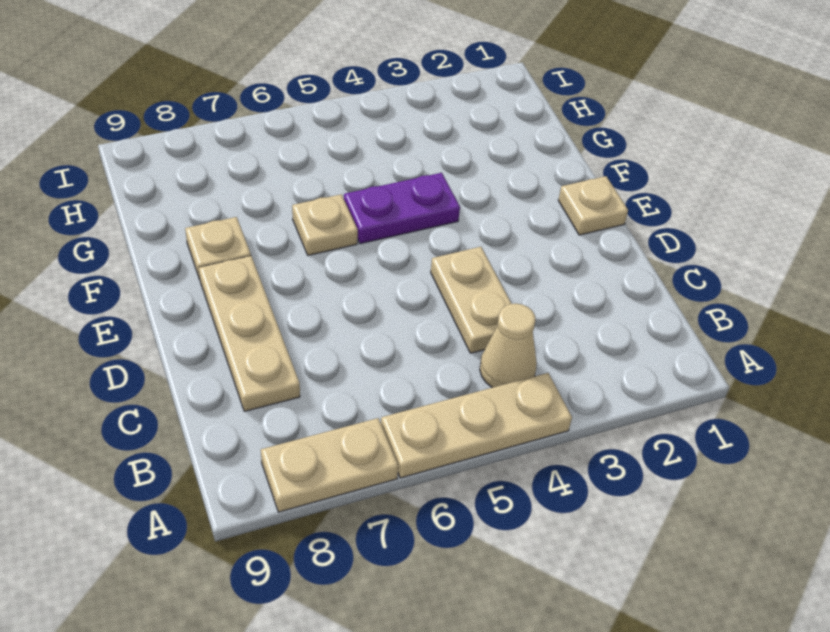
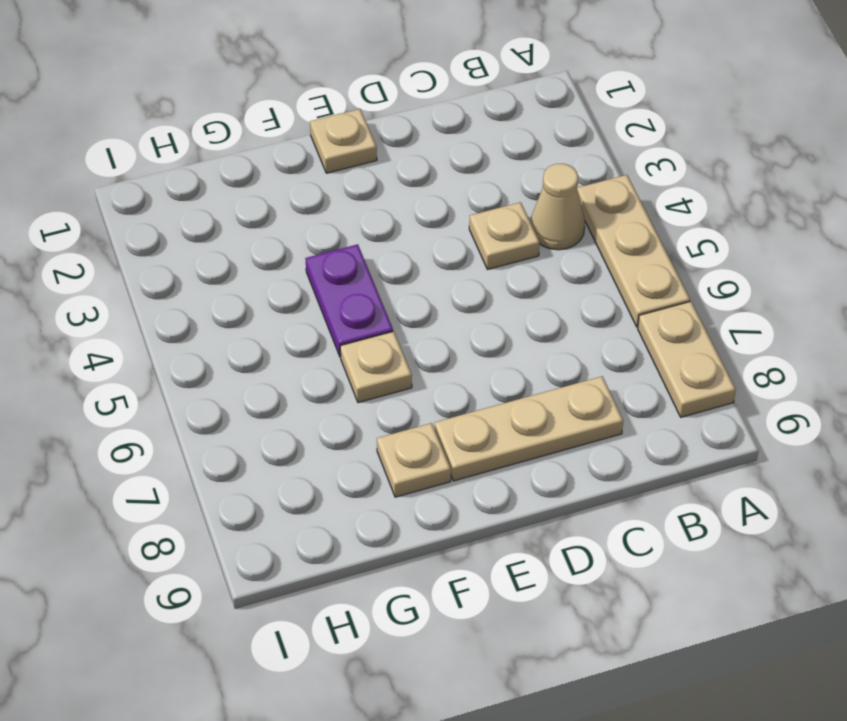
tan 1x2 plate [431,247,512,353] -> tan 1x1 plate [469,202,540,269]

